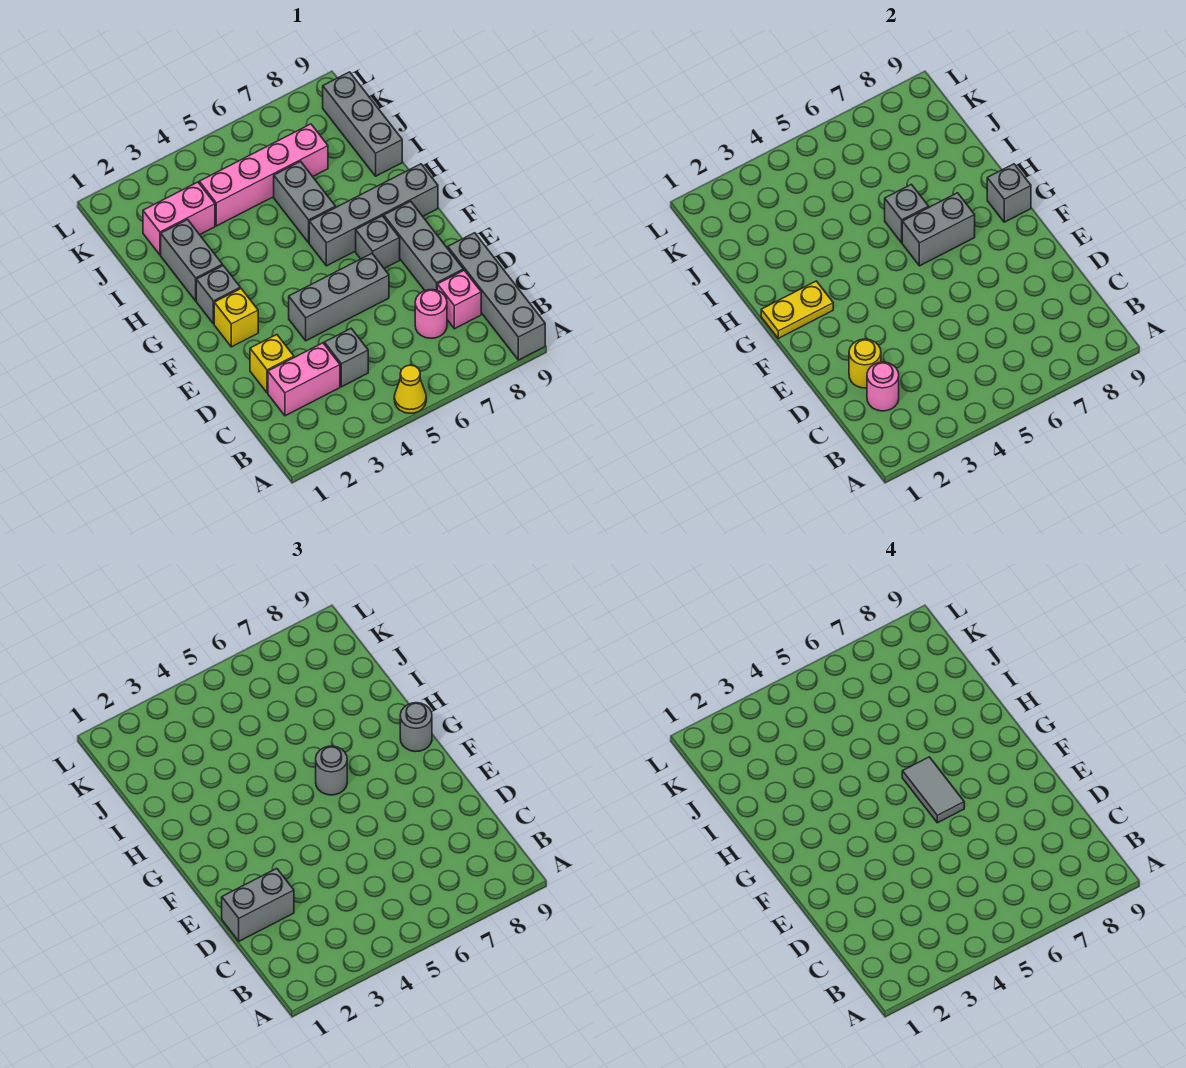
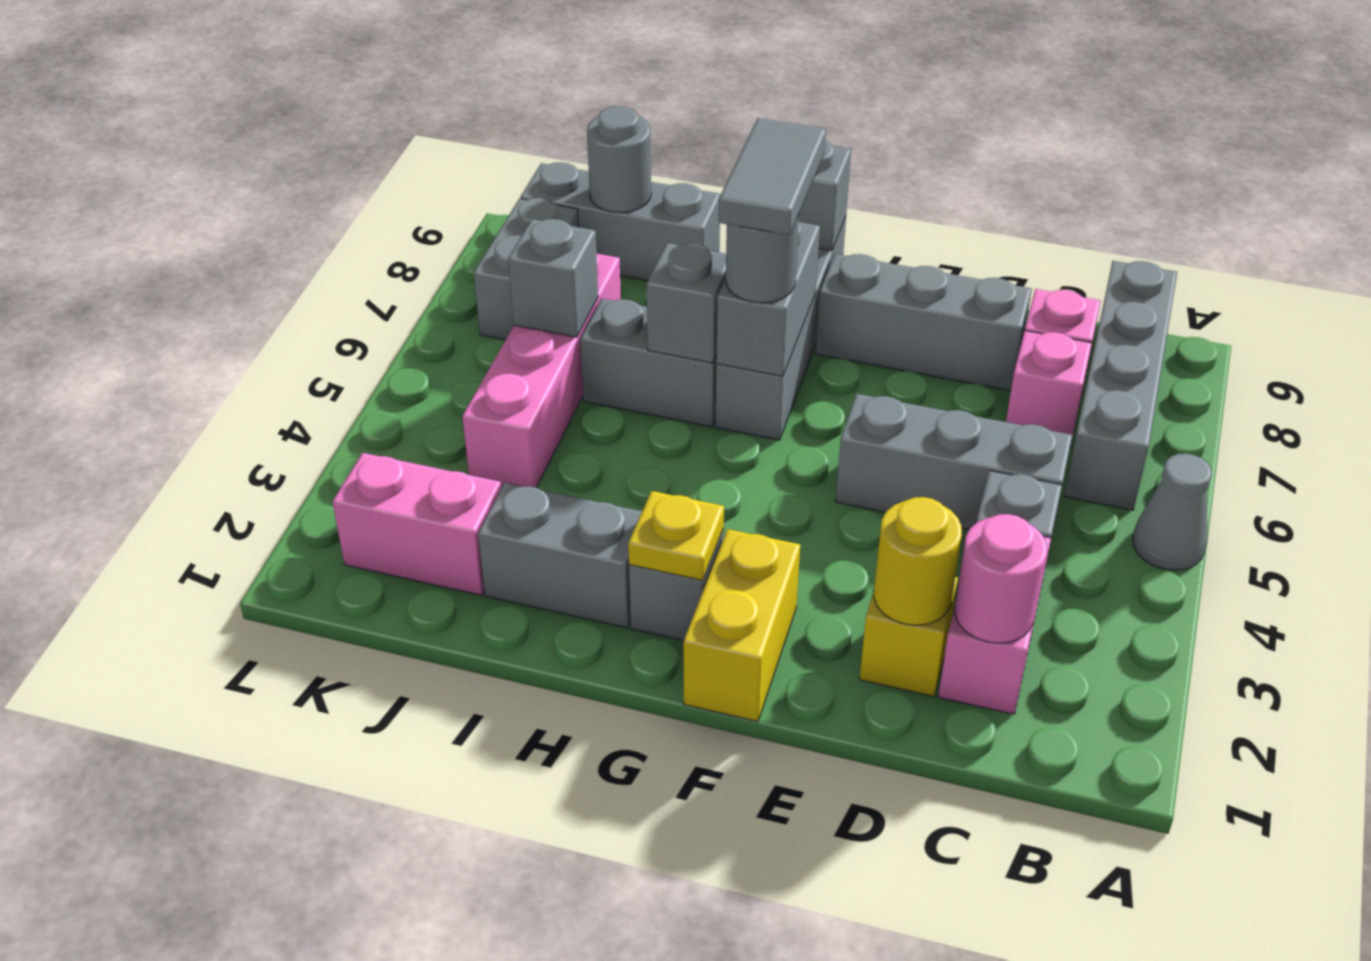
yellow 1x1 cone [394,365,426,413] -> grey 1x1 cone [1133,453,1212,570]
grey 1x4 brick [448,233,545,360] -> grey 1x4 brick turned to [1064,261,1177,510]
pink 1x1 round brick [415,290,447,338] -> pink 1x1 brick [1006,331,1092,448]
grey 1x2 brick [222,868,294,941] -> grey 1x2 brick moved to [474,198,578,340]
grey 1x3 brick [289,253,389,341] -> grey 1x3 brick turned to [836,394,1072,529]
yellow 1x1 brick [214,289,258,347] -> yellow 1x2 brick [684,529,800,722]
grey 1x2 tile [902,757,964,823] -> grey 1x2 tile turned to [719,118,826,235]
grey 1x1 brick [356,216,400,268] -> grey 1x1 brick moved to [508,219,598,337]
yellow 1x2 plate [761,281,833,338] -> yellow 1x1 plate [628,491,724,581]
grey 1x1 round brick [400,703,432,752] -> grey 1x1 round brick moved to [587,106,651,213]
pink 1x2 brick [143,182,215,255] -> pink 1x2 brick turned to [333,453,502,595]

